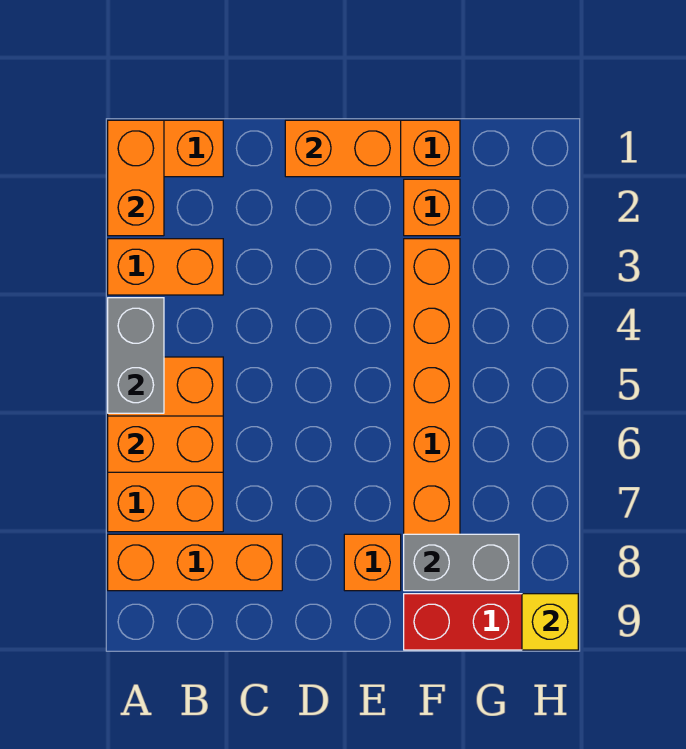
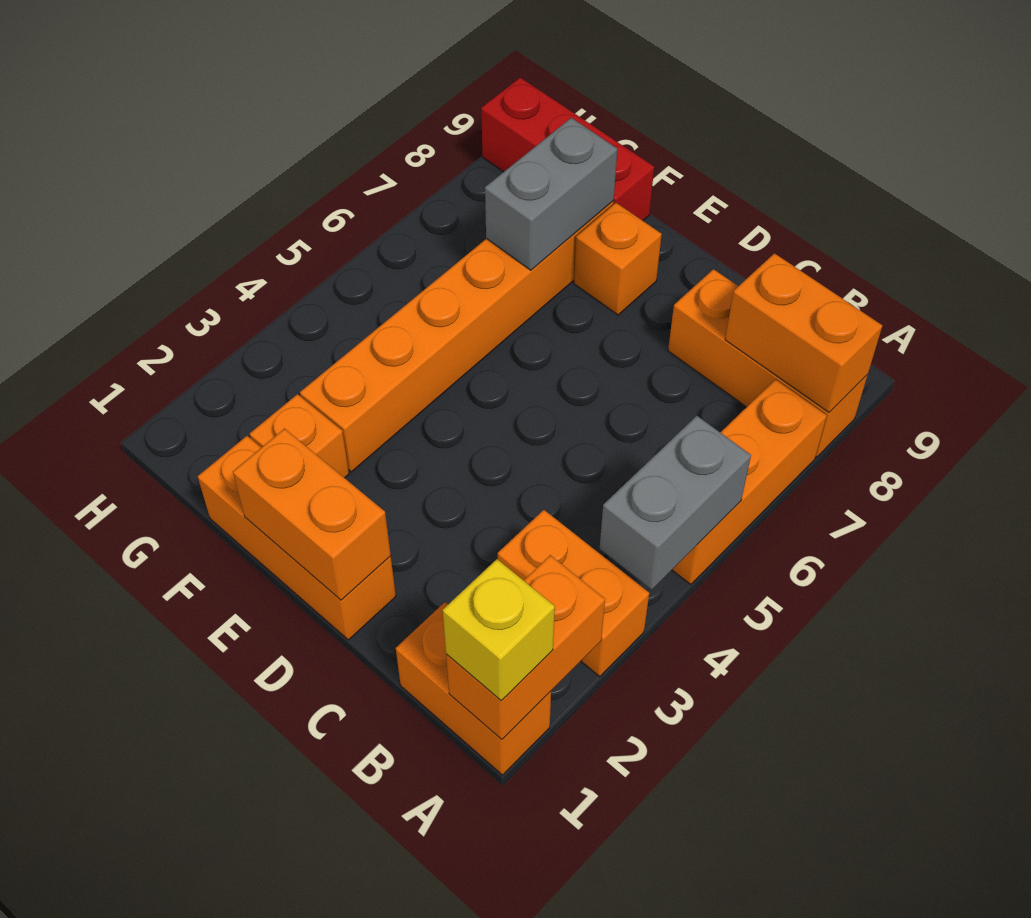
orange 2x3 brick [108,357,223,532] -> orange 1x3 brick [672,379,827,585]
orange 1x2 brick [108,416,223,472] -> orange 1x2 brick moved to [725,253,882,412]
grey 1x2 brick [404,534,519,591] -> grey 1x2 brick turned to [485,118,617,270]
yellow 1x1 brick [522,594,578,650] -> yellow 1x1 brick moved to [443,559,555,701]

